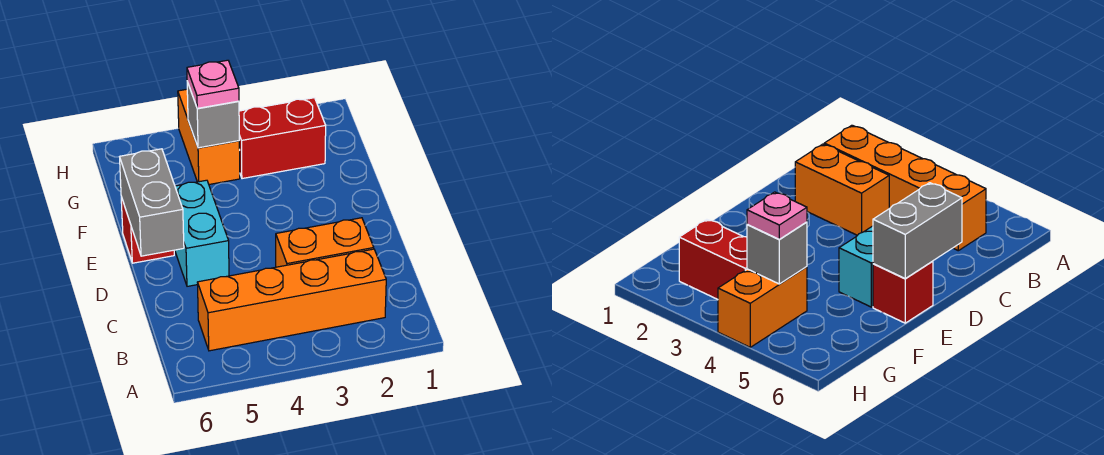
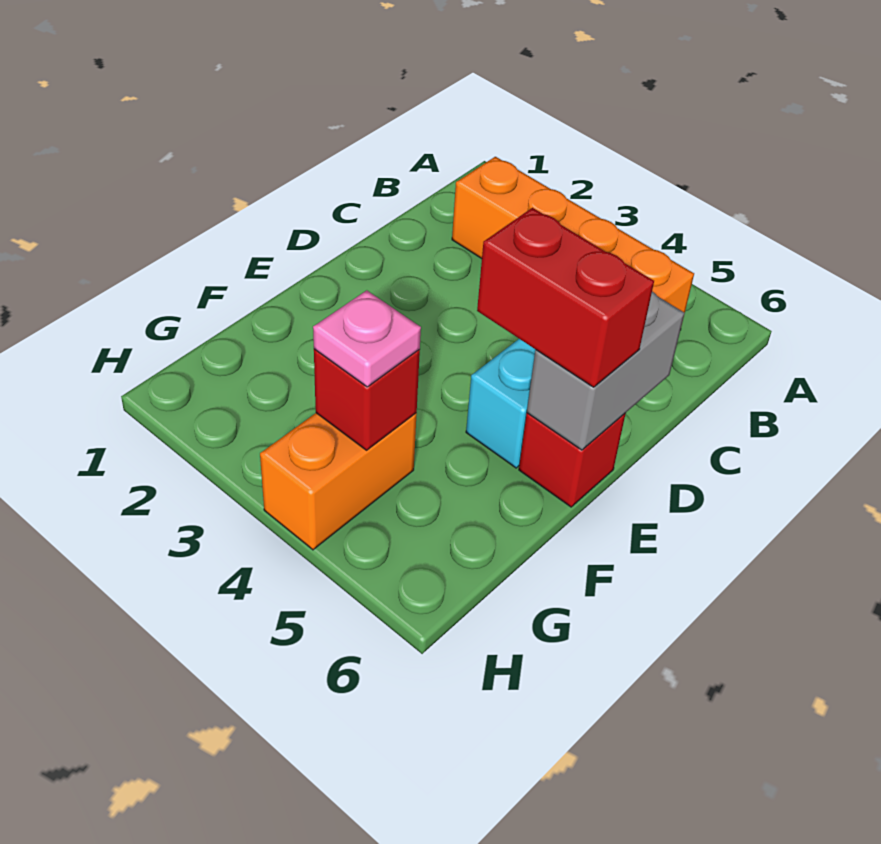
orange 1x2 brick [276,218,374,267] -> none
red 1x2 brick [239,98,326,179] -> red 1x2 brick moved to [477,208,654,387]
grey 1x1 brick [187,82,239,148] -> red 1x1 brick [314,349,420,450]

